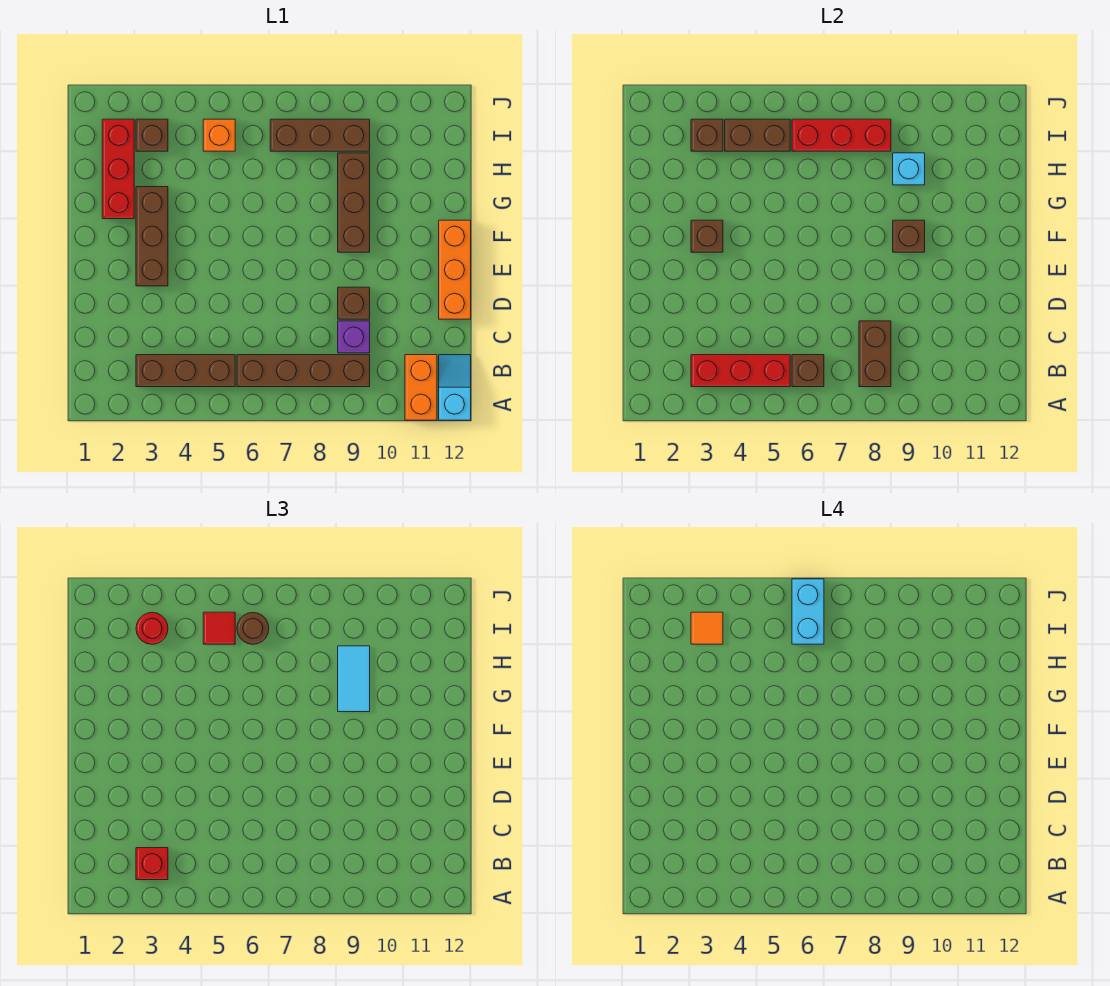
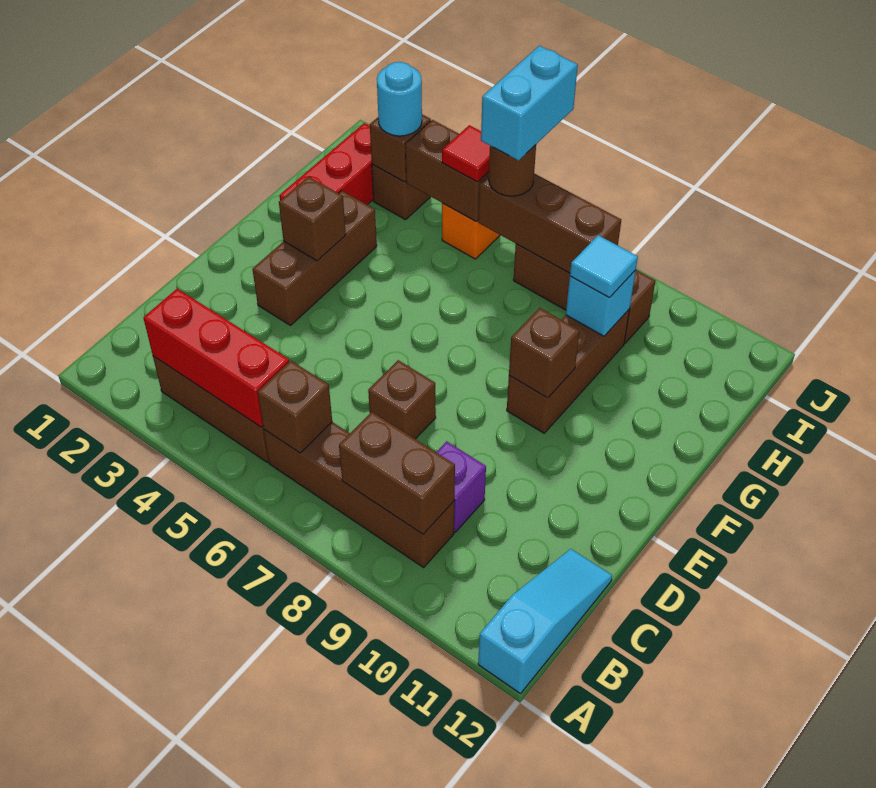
orange 1x2 brick [405,355,437,420] -> none
cyan 1x2 slope [439,355,471,420] -> cyan 1x3 slope [478,549,612,694]
red 1x1 brick [136,848,168,880] -> none
brown 1x2 brick [859,321,891,387] -> brown 1x2 brick turned to [339,412,455,534]
brown 1x1 brick [338,287,370,319] -> brown 1x1 brick moved to [368,360,436,439]
orange 1x3 brick [439,220,471,319] -> none
cyan 1x2 tile [338,646,370,712] -> cyan 1x1 tile [570,235,638,298]
red 1x1 round brick [136,613,168,644] -> cyan 1x1 round brick [377,62,422,136]
orange 1x1 tile [691,612,723,644] -> none
red 1x3 brick [792,119,891,151] -> brown 1x3 brick [478,174,621,273]

